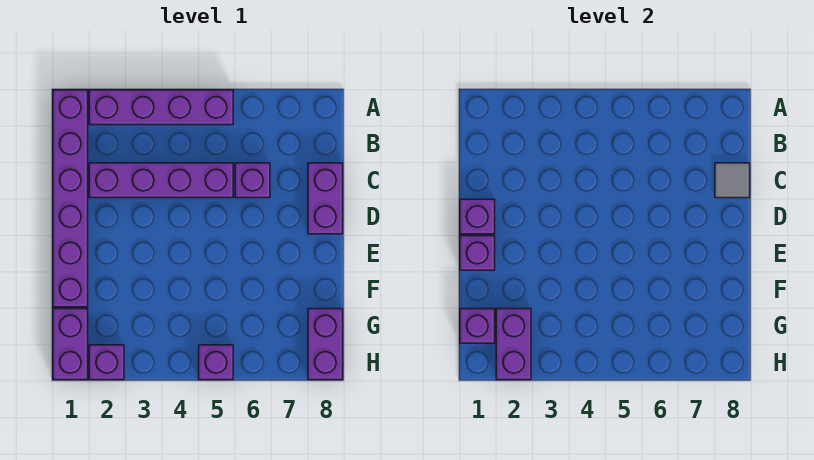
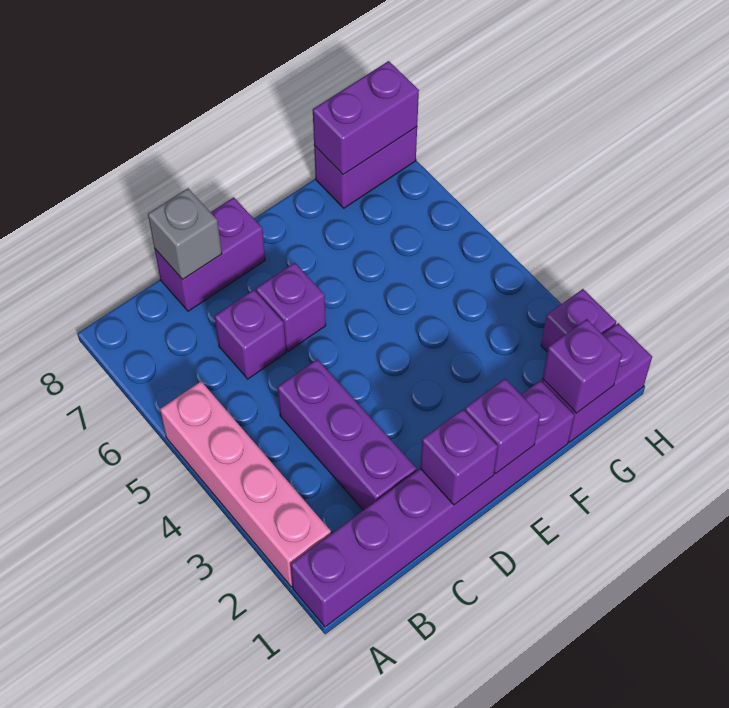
purple 1x4 brick [89,90,233,125] -> pink 1x4 brick [160,381,331,587]
purple 1x4 brick [89,163,233,198] -> purple 1x3 brick [278,359,416,510]
grey 1x1 tile [715,163,750,198] -> grey 1x1 brick [148,188,222,280]
purple 1x2 brick [496,309,531,380] -> purple 1x2 brick moved to [313,61,419,175]
purple 1x1 brick [199,345,233,380] -> purple 1x1 brick moved to [256,263,326,351]

